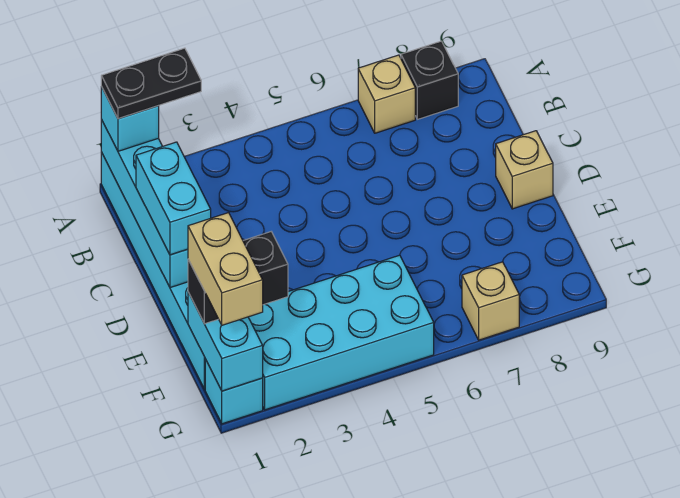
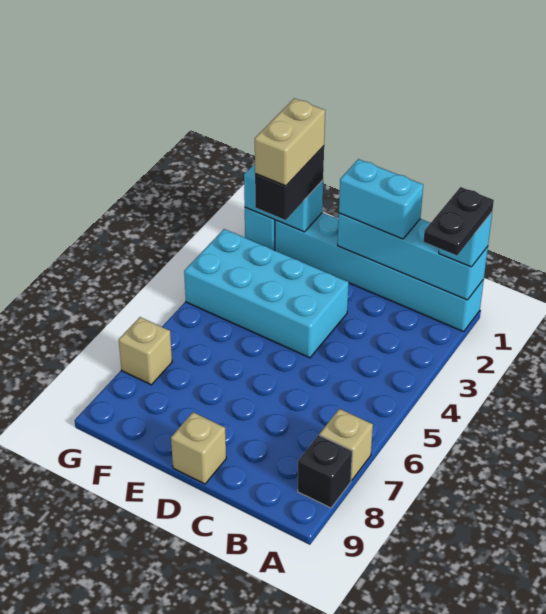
tan 1x2 brick [188,213,263,325] -> tan 1x2 brick turned to [255,98,325,186]
cyan 2x4 brick [248,255,434,410] -> cyan 2x4 brick turned to [184,229,349,358]

